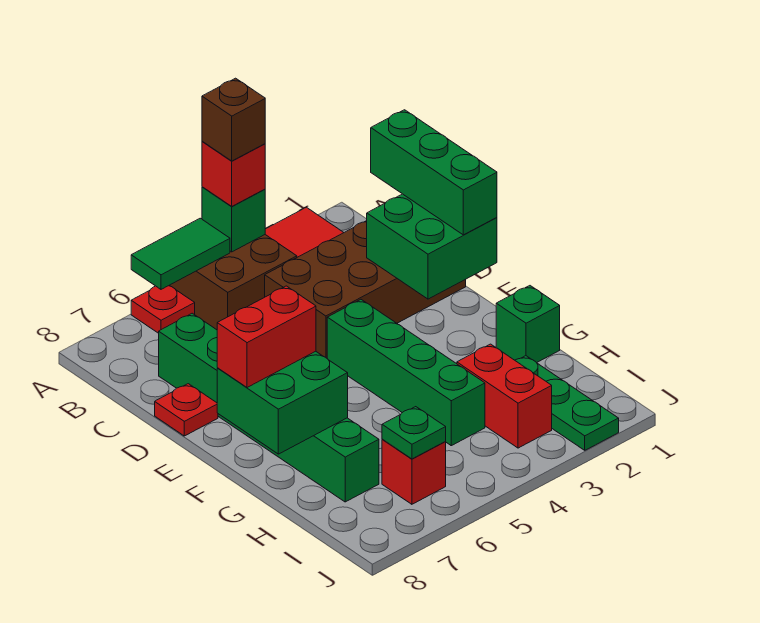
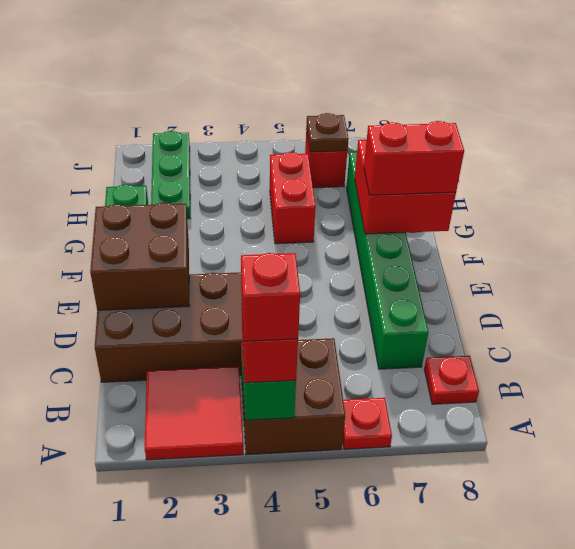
brown 1x1 brick [202,78,265,161] -> red 1x1 brick [241,253,300,341]
green 1x2 tile [131,218,230,289] -> none
green 1x3 brick [371,110,497,235] -> none
green 2x2 brick [367,194,497,299] -> brown 2x2 brick [90,203,190,310]
red 1x1 plate [155,384,218,436] -> red 1x1 plate moved to [424,356,479,404]
green 1x4 brick [327,300,485,446] -> none
green 2x2 brick [217,351,348,454] -> red 2x2 brick [355,140,456,234]
red 1x2 brick [457,344,552,448] -> red 1x2 brick moved to [270,152,316,244]
green 1x1 plate [382,407,446,459] -> brown 1x1 plate [306,113,349,152]

